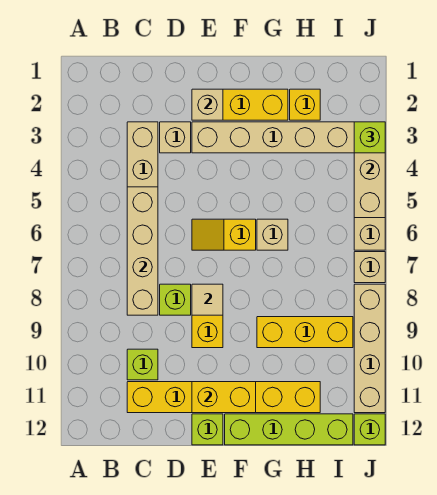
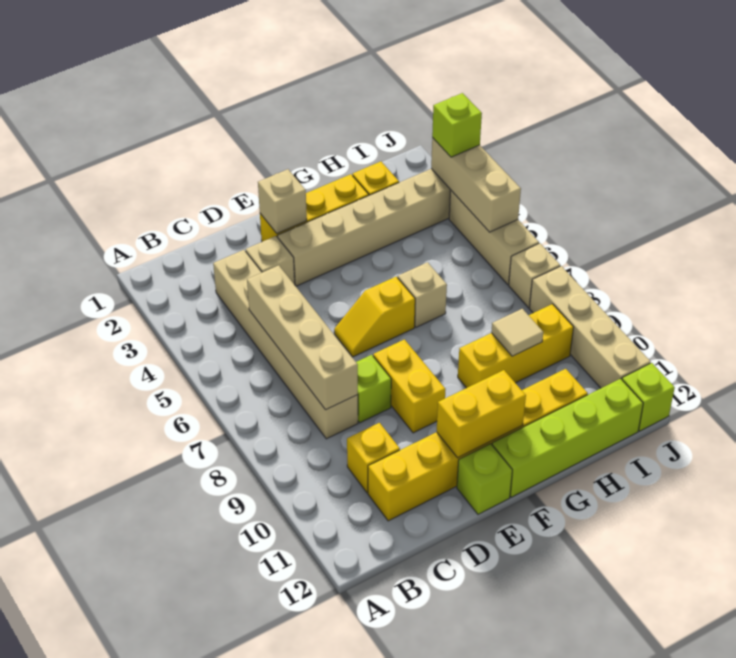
lime 1x1 brick [127,349,158,380] -> yellow 1x1 brick [347,423,400,493]
tan 1x1 tile [192,284,223,315] -> tan 1x1 tile moved to [491,309,543,356]

